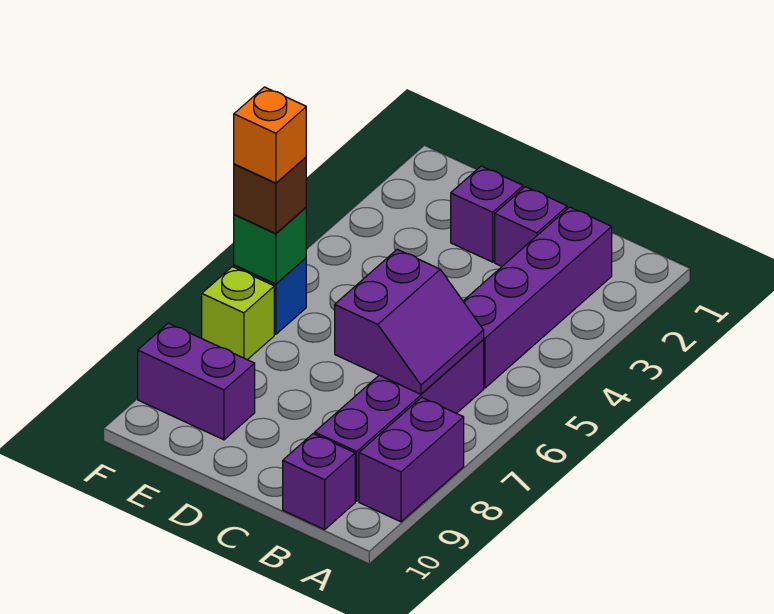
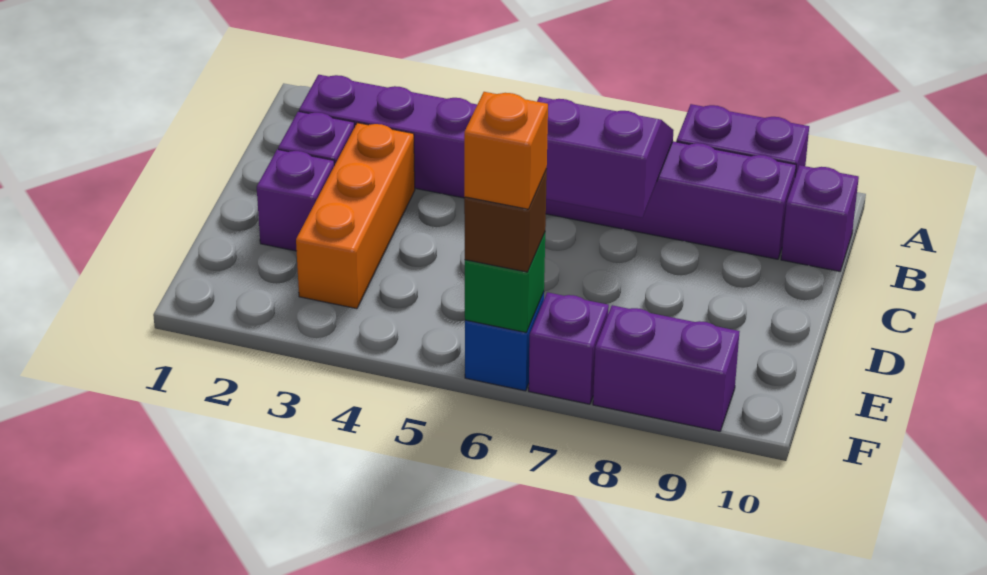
none -> orange 1x3 brick [296,123,415,309]
purple 1x2 brick [138,323,255,440] -> purple 1x2 brick turned to [593,305,740,431]
lime 1x1 brick [202,267,274,360] -> purple 1x1 brick [529,292,609,404]

